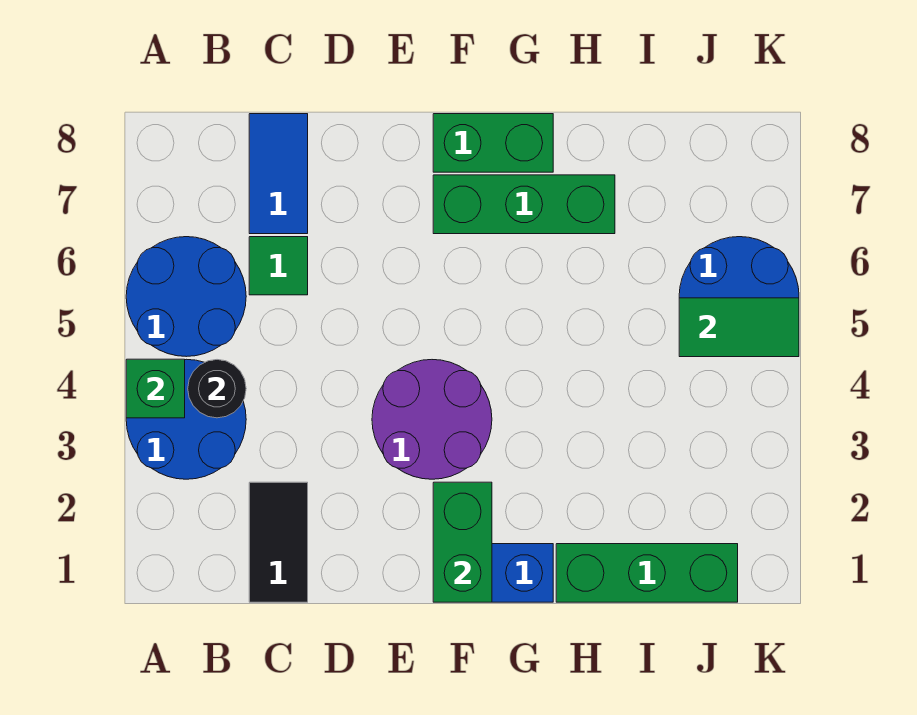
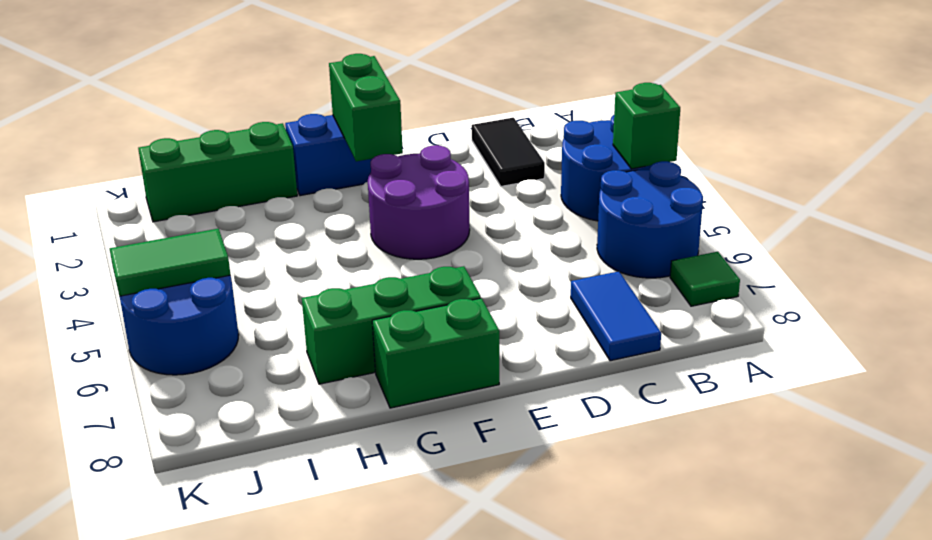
black 1x1 round brick [188,360,246,418] -> none
green 1x1 tile [249,237,308,295] -> green 1x1 tile moved to [670,252,740,306]

